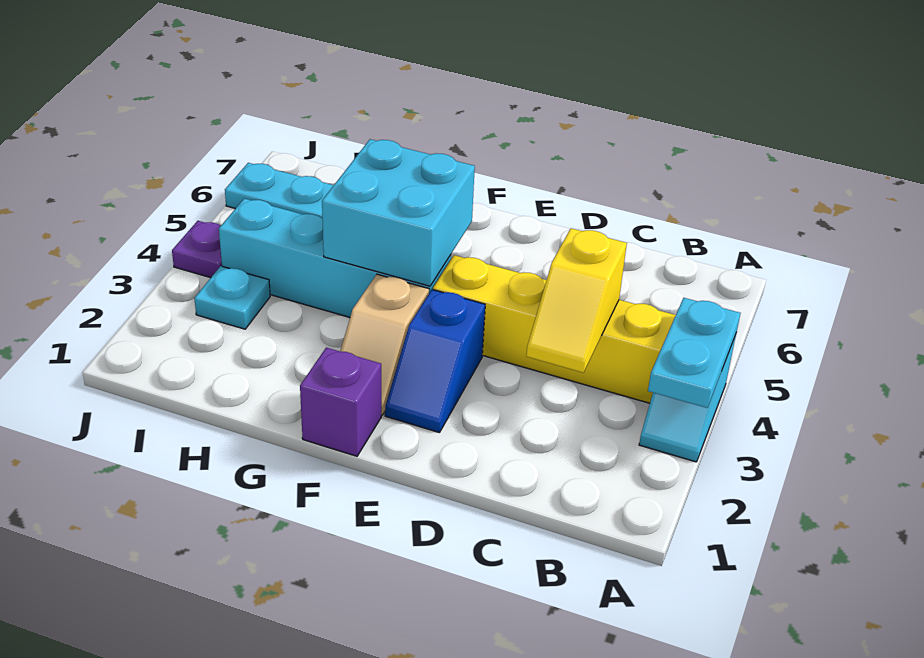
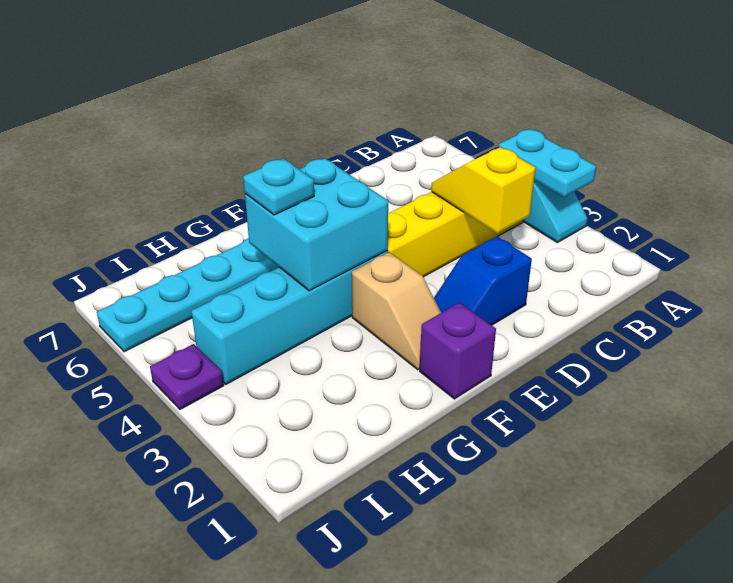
yellow 1x2 slope [526,228,627,373] -> yellow 1x2 slope turned to [431,147,536,233]
blue 1x2 slope [385,290,485,433] -> blue 1x2 slope turned to [434,236,532,325]
cyan 1x1 plate [194,266,270,329] -> cyan 1x1 plate moved to [243,159,314,215]

